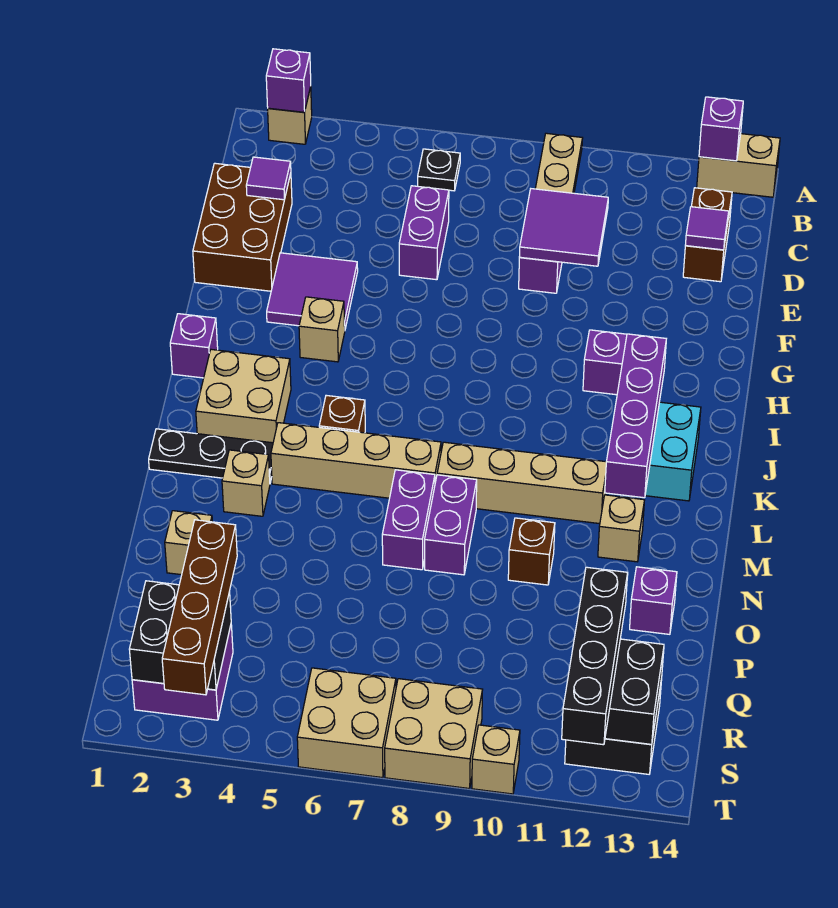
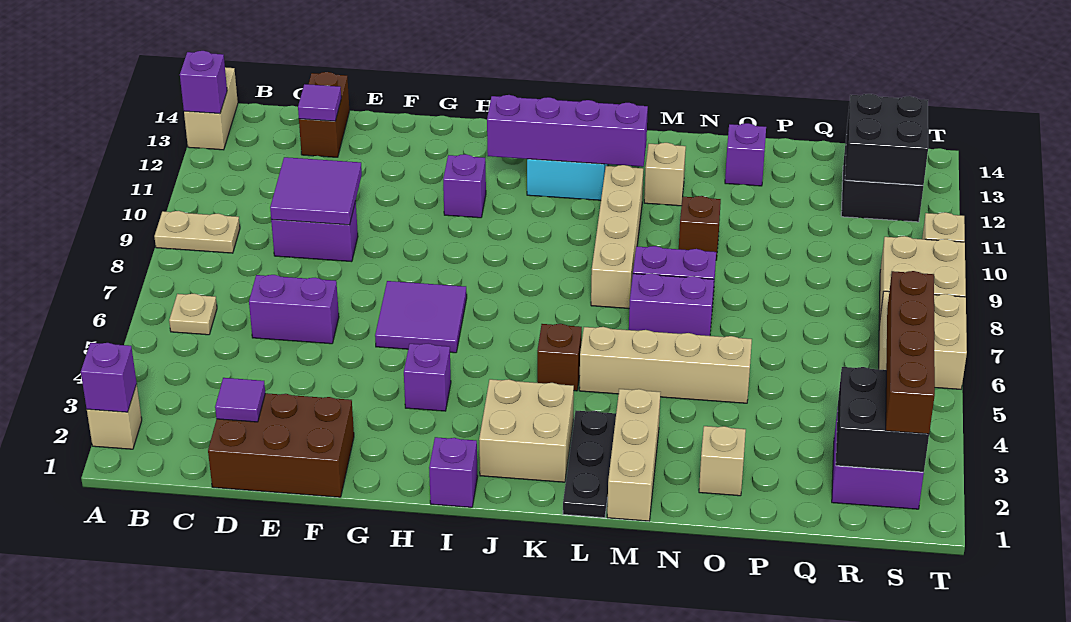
black 1x1 plate [418,149,460,191] -> tan 1x1 plate [169,294,217,335]
brown 1x2 brick [683,188,732,282] -> brown 1x2 brick turned to [299,72,349,157]
purple 2x2 tile [267,253,358,329] -> purple 2x2 tile moved to [375,281,467,353]
tan 1x1 brick [299,297,345,362] -> purple 1x1 brick [404,344,451,411]
tan 1x4 brick [271,423,441,498] -> tan 1x4 brick turned to [579,327,752,403]
tan 1x1 brick [222,450,270,516] -> tan 1x3 brick [607,389,661,521]
brown 1x4 brick [162,520,237,695] -> brown 1x4 brick turned to [886,271,935,434]
black 1x4 brick [562,567,628,745] -> none

